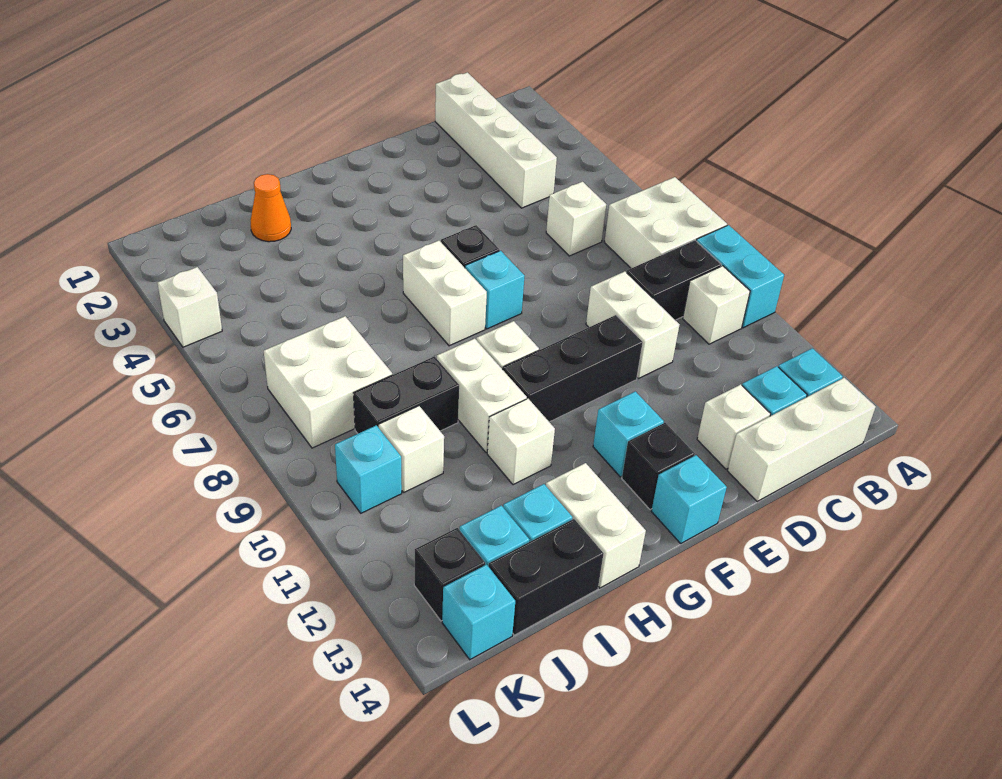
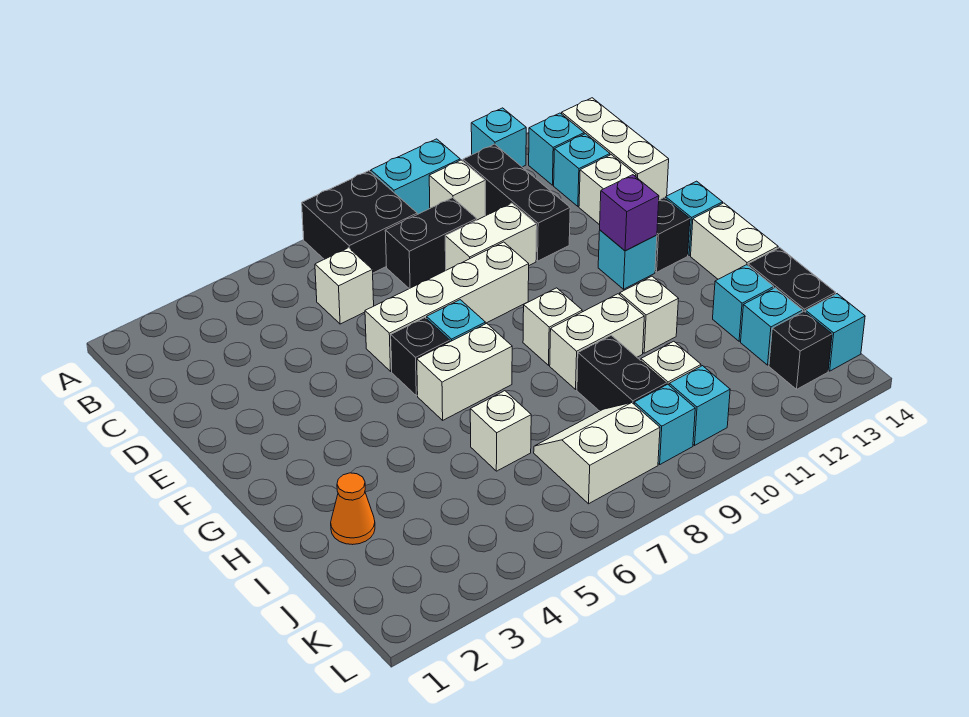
white 2x2 brick [604,177,727,268] -> black 2x2 brick [302,171,417,273]
none -> cyan 1x1 brick [471,108,526,167]
black 1x2 brick [627,240,721,320] -> black 1x2 brick turned to [385,198,477,289]
white 1x4 brick [435,72,557,208] -> white 1x4 brick moved to [365,242,529,371]
black 1x3 brick [503,315,643,422] -> black 1x3 brick moved to [463,144,570,261]
none -> purple 1x1 brick [600,175,659,251]
white 1x2 brick [546,463,646,588] -> white 1x2 brick turned to [691,203,778,279]
white 2x2 brick [264,316,392,448] -> white 2x2 slope [534,403,660,504]
none -> cyan 1x1 brick [634,384,695,464]
white 1x1 brick [157,267,222,347] -> white 1x1 brick moved to [470,391,531,471]

